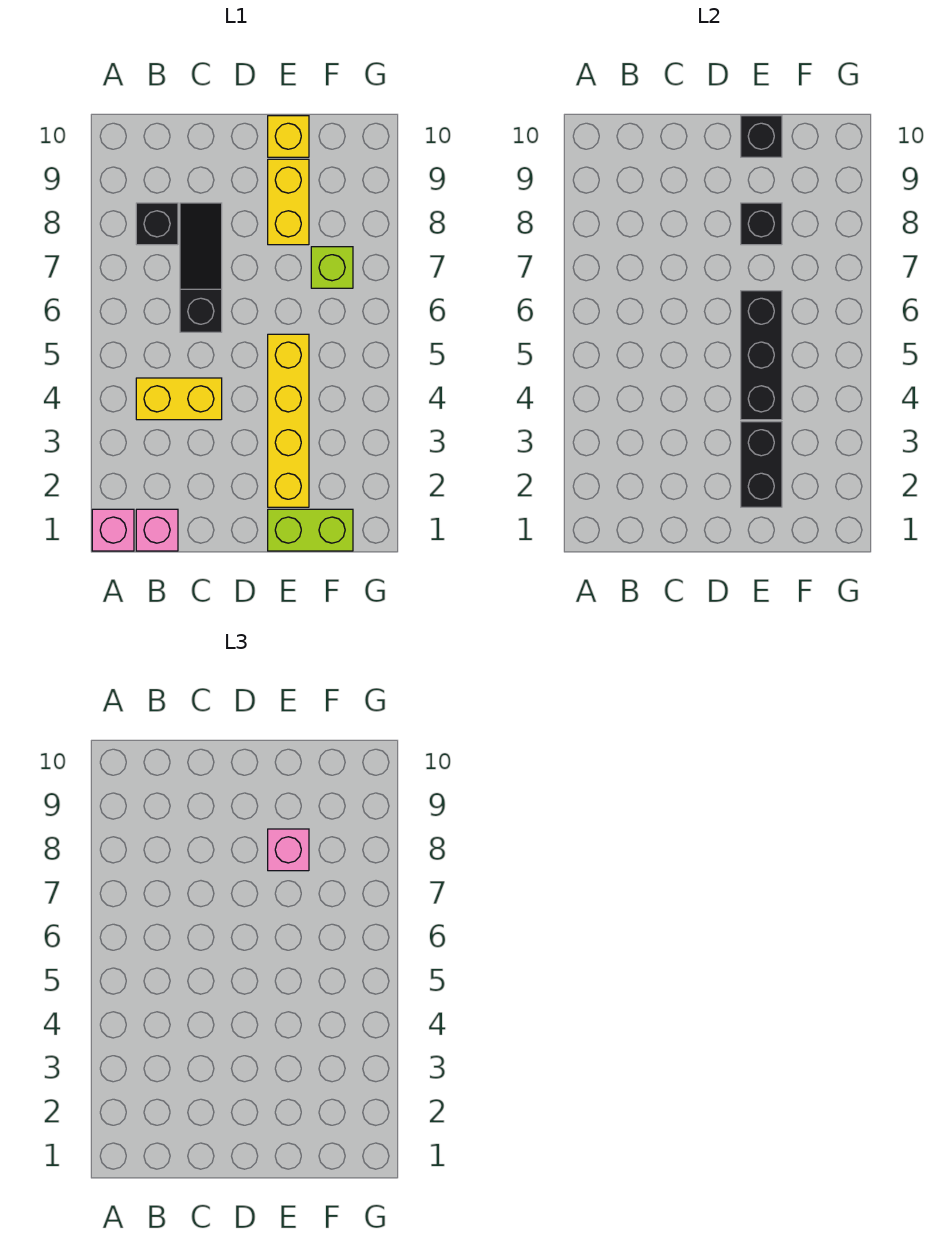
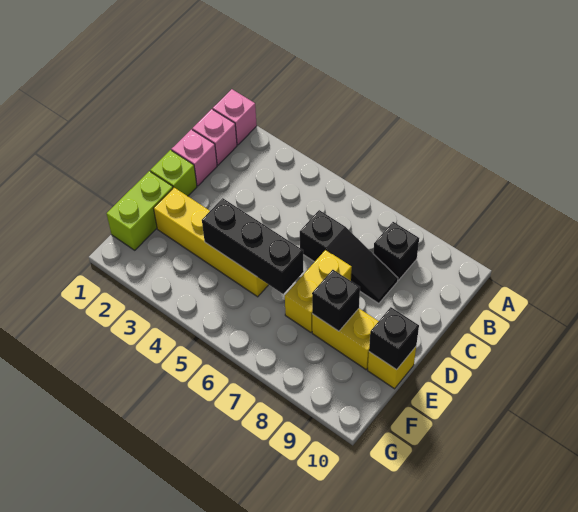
yellow 1x2 brick [136,378,222,420] -> yellow 1x2 brick moved to [285,250,352,332]
black 1x2 brick [741,422,782,507] -> none
pink 1x1 brick [268,829,309,871] -> pink 1x1 brick moved to [172,129,217,186]
lime 1x1 brick [311,247,353,288] -> lime 1x1 brick moved to [150,150,197,196]

